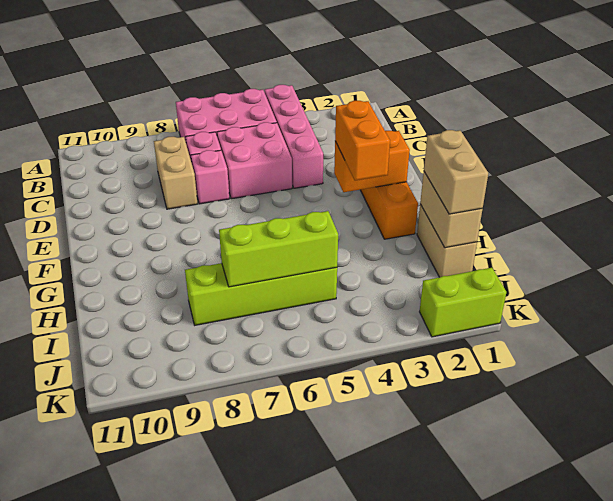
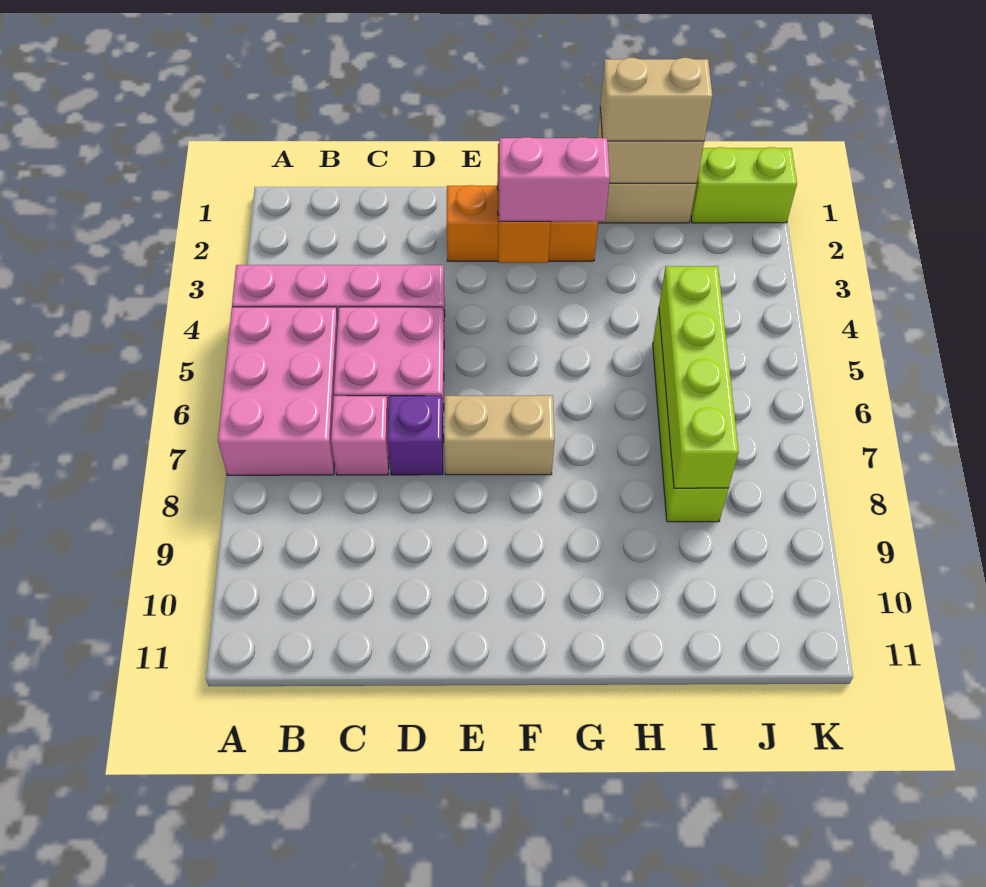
tan 1x2 brick [154,137,198,209] -> tan 1x2 brick moved to [444,395,554,475]
pink 1x1 brick [191,150,230,204] -> purple 1x1 brick [388,396,443,475]
orange 1x2 brick [335,101,390,181] -> pink 1x2 brick [499,137,610,221]
lime 1x3 brick [219,211,338,287] -> lime 1x4 brick [659,266,739,488]
lime 1x2 brick [420,268,506,337] -> lime 1x2 brick turned to [691,147,797,223]

